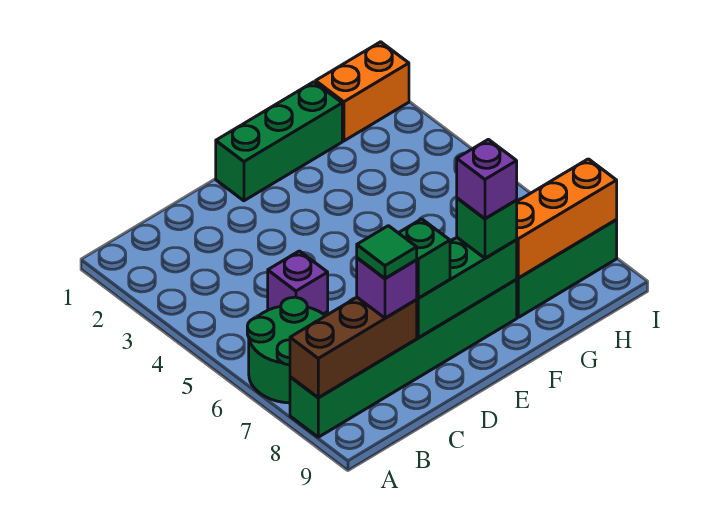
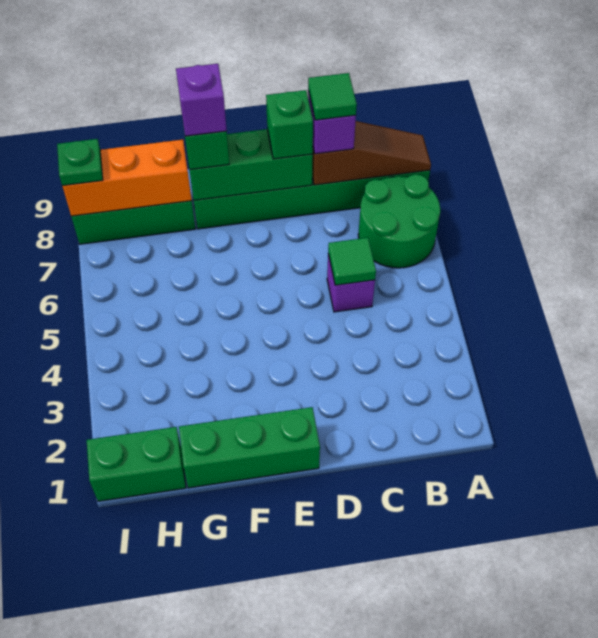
brown 1x3 brick [290,298,417,398] -> brown 1x3 slope [312,121,431,185]
none -> green 1x1 tile [328,238,376,285]
orange 1x2 brick [316,42,409,141] -> green 1x2 brick [87,427,186,501]
none -> green 1x1 plate [57,139,103,186]

